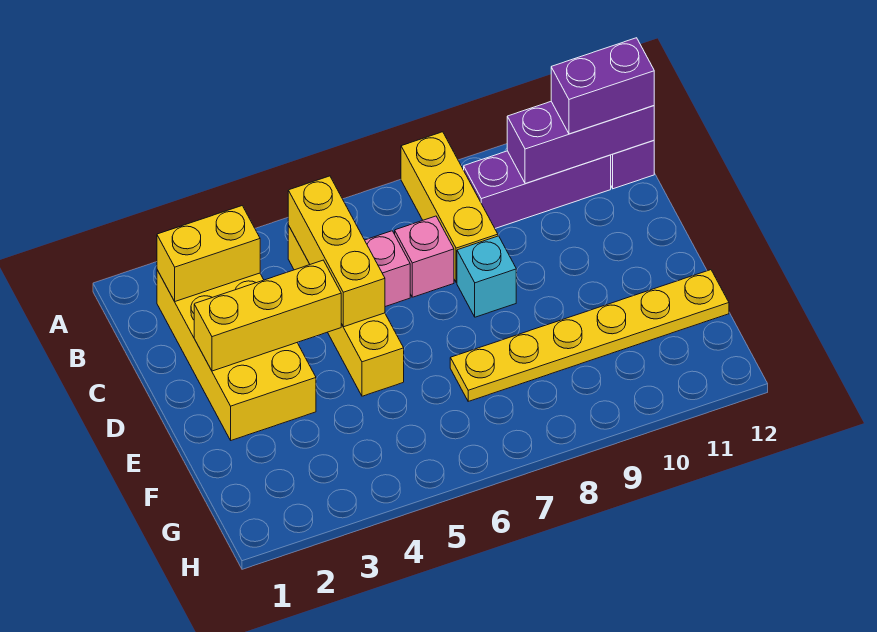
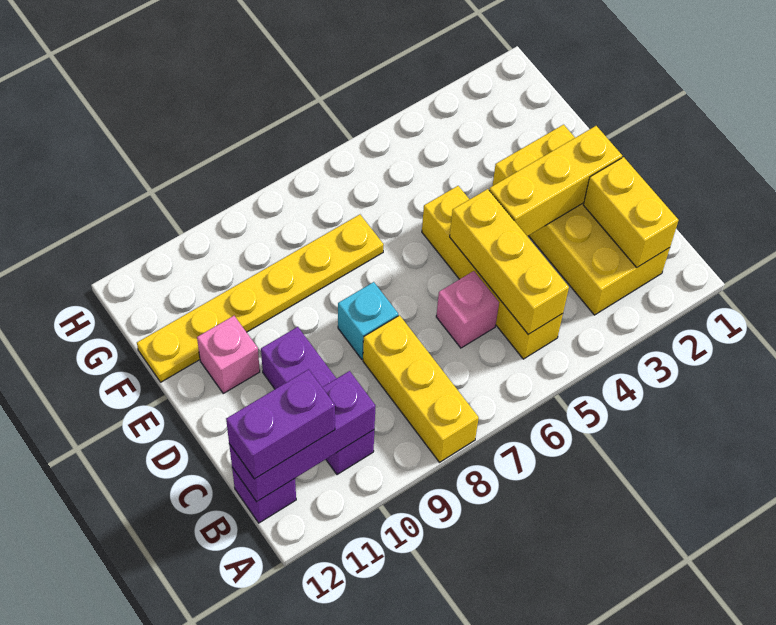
yellow 1x2 brick [157,206,260,301] -> yellow 1x2 brick turned to [584,157,679,268]
purple 1x3 brick [464,151,611,228] -> purple 1x3 brick turned to [261,327,374,475]
pink 1x1 brick [395,216,454,297] -> pink 1x1 brick moved to [197,316,260,393]

